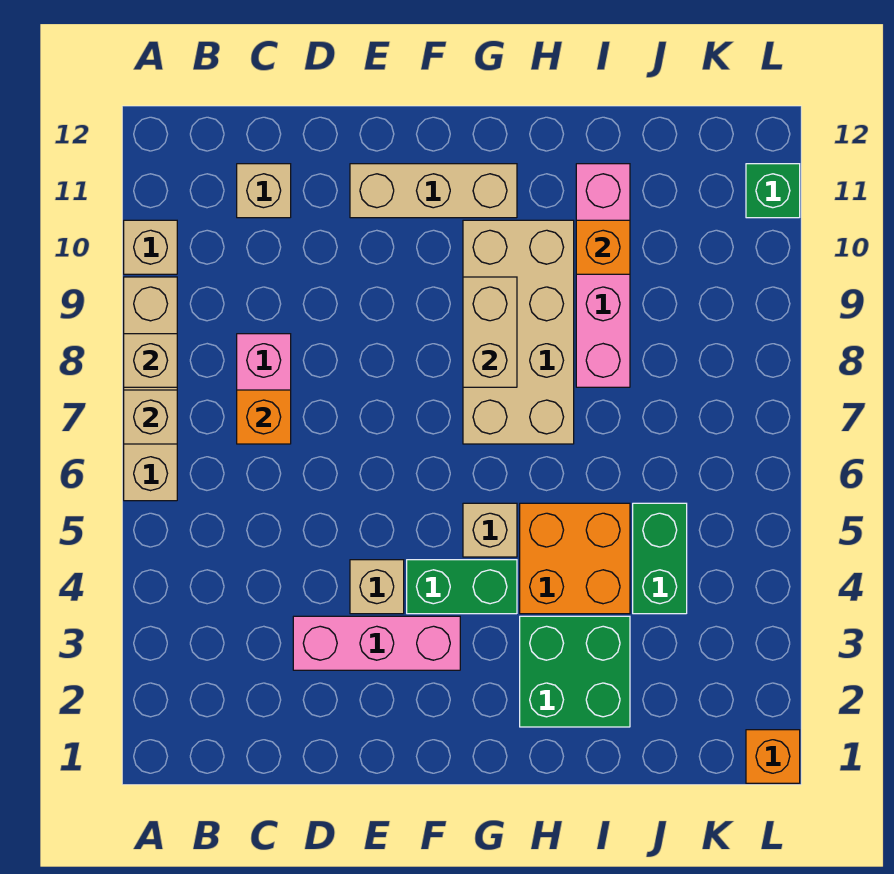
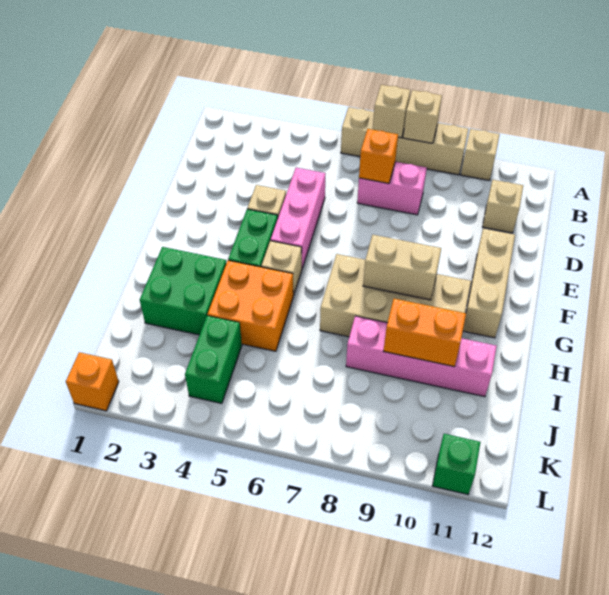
pink 1x3 brick [293,616,460,670] -> pink 1x3 brick moved to [271,168,326,268]
orange 1x1 brick [576,220,630,274] -> orange 1x2 brick [384,299,466,367]
green 1x2 brick [633,503,687,614] -> green 1x2 brick turned to [185,316,242,404]

